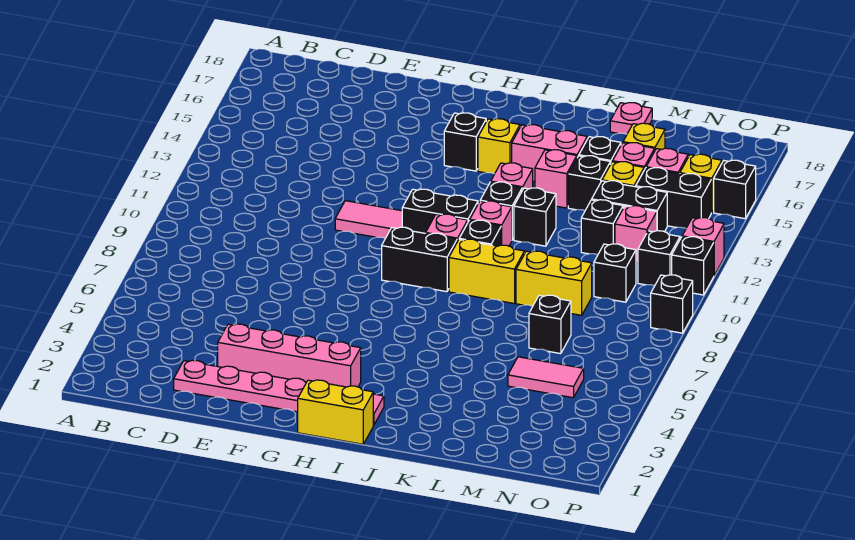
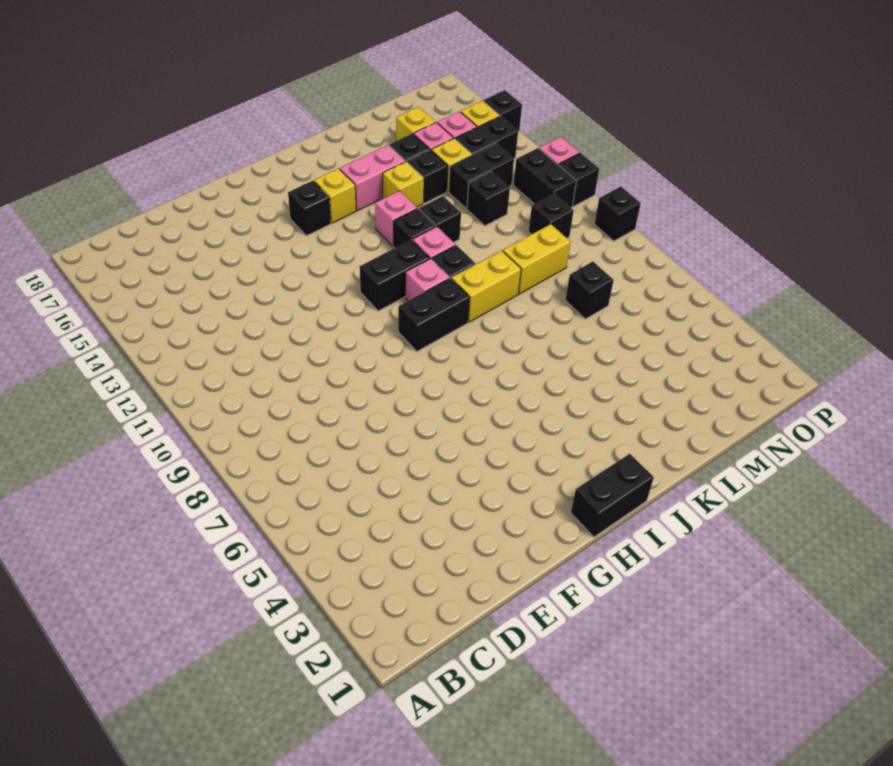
pink 1x6 plate [174,360,384,425] -> none
pink 1x4 brick [218,324,361,387] -> none
pink 1x2 tile [335,201,402,238] -> none
yellow 1x2 brick [298,380,373,444] -> black 1x2 brick [571,454,654,537]
pink 1x1 brick [535,150,577,208] -> yellow 1x1 brick [383,162,423,207]
pink 1x1 plate [610,103,652,134] -> none
pink 1x2 tile [508,357,584,398] -> none
pink 1x1 brick [615,206,657,262] -> none
black 1x1 brick [638,231,680,286] -> black 1x2 brick [513,148,576,208]

